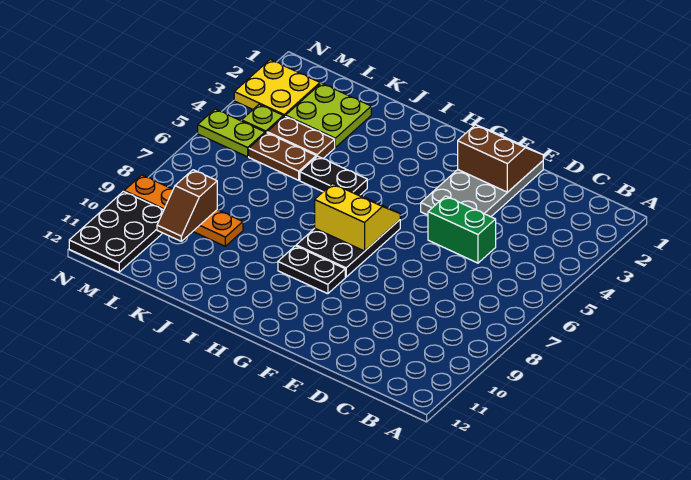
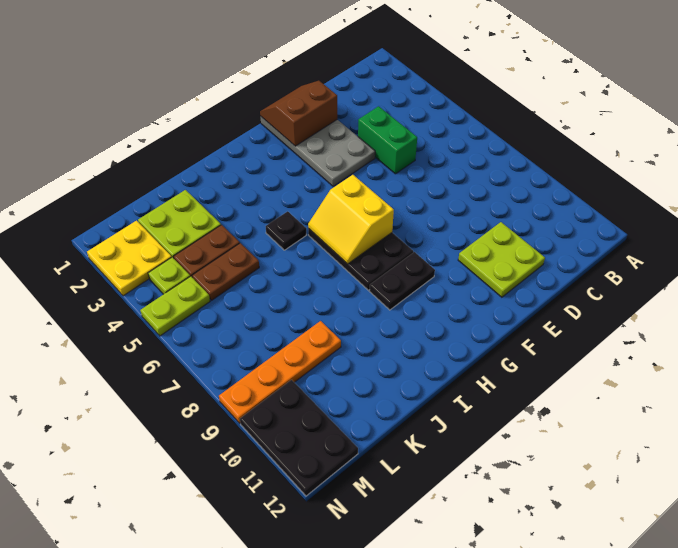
green 1x2 brick [428,196,496,263] -> green 1x2 brick turned to [358,106,417,174]
none -> lime 2x2 plate [458,222,545,297]
yellow 2x2 slope [315,184,400,251] -> yellow 2x2 slope turned to [308,175,394,264]
black 1x2 plate [300,156,367,195] -> black 1x1 plate [266,211,306,250]
brown 1x2 slope [157,170,217,241] -> none

